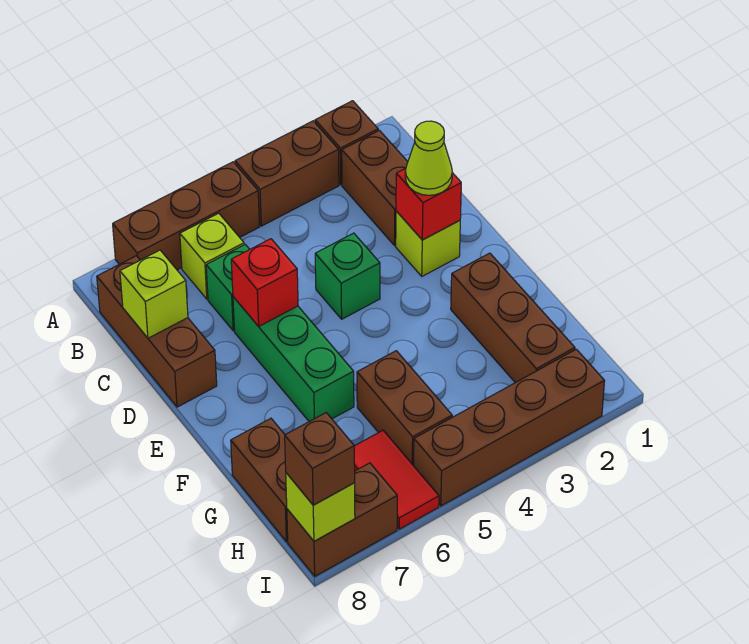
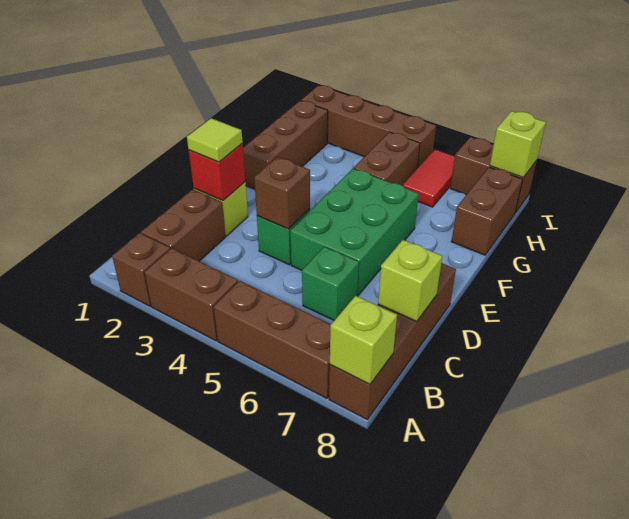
lime 1x1 brick [180,213,244,299] -> lime 1x1 brick moved to [330,296,397,384]
brown 1x3 brick [97,256,217,407] -> brown 1x4 brick [329,263,456,419]
lime 1x1 cone [405,121,452,195] -> lime 1x1 tile [187,118,243,162]
green 1x3 brick [233,297,354,422] -> green 2x3 brick [290,168,419,296]
red 1x1 brick [231,239,298,326] -> none
brown 1x1 brick [285,413,355,505] -> brown 1x1 brick moved to [254,157,310,229]

